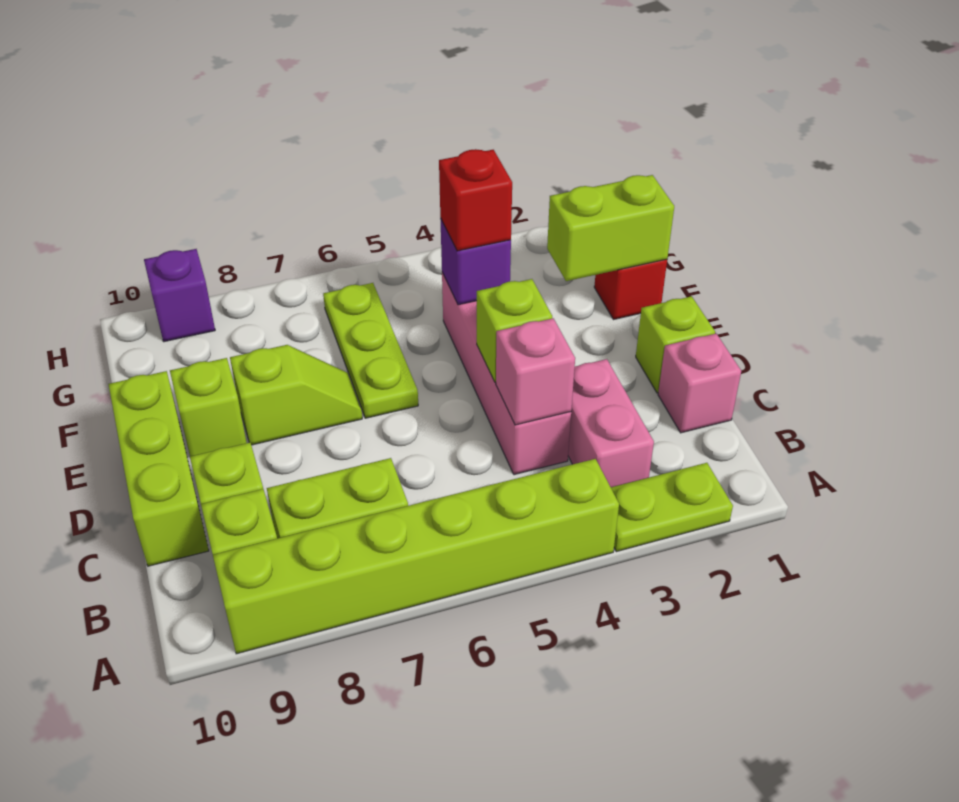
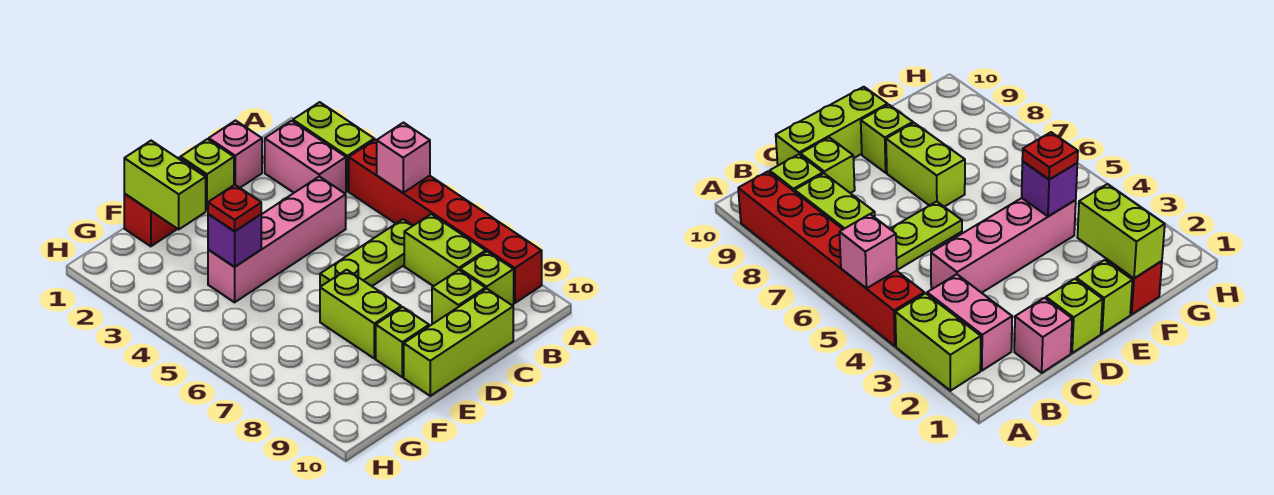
lime 1x2 plate [611,463,733,552] -> lime 1x2 brick [293,102,374,191]
lime 1x6 brick [213,459,619,654] -> red 1x6 brick [349,140,542,303]
pink 1x2 brick [568,359,654,487] -> pink 1x2 brick turned to [265,121,346,193]
pink 1x1 brick [496,318,575,425] -> pink 1x1 brick moved to [377,123,430,193]
lime 1x1 brick [476,279,552,382] -> lime 1x1 brick moved to [1076,260,1133,334]
lime 1x3 plate [323,283,418,418] -> lime 1x3 plate moved to [320,219,413,286]
lime 1x2 slope [230,345,362,445] -> lime 1x2 brick [320,270,401,359]
red 1x1 brick [439,149,512,251] -> red 1x1 plate [208,185,261,231]
purple 1x1 brick [144,249,215,342] -> none

